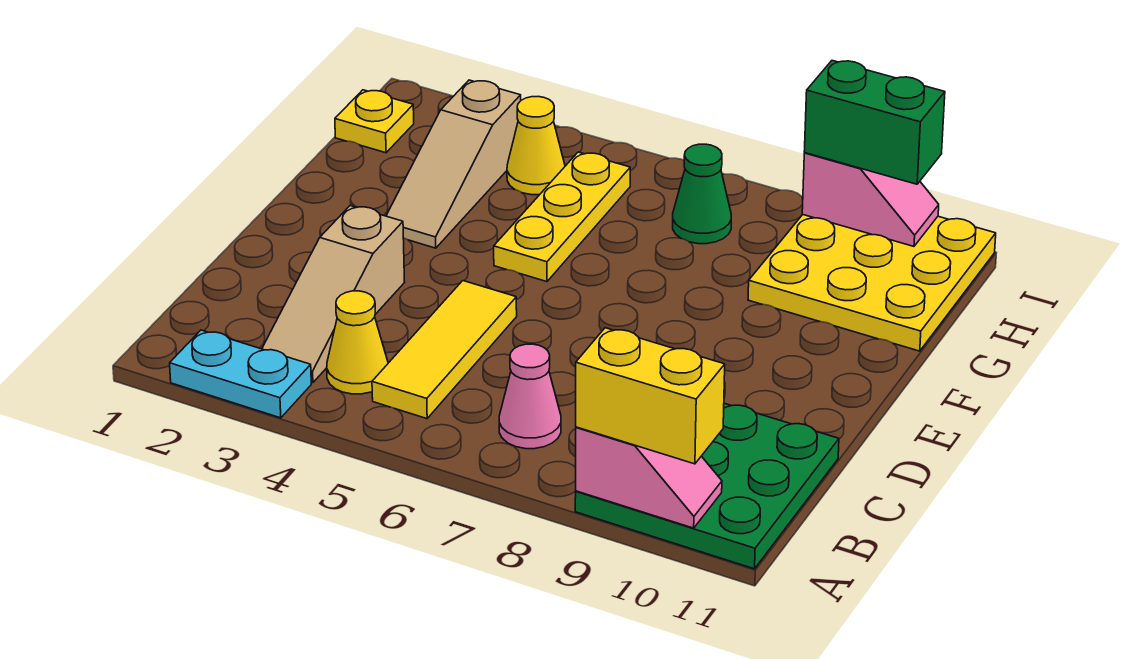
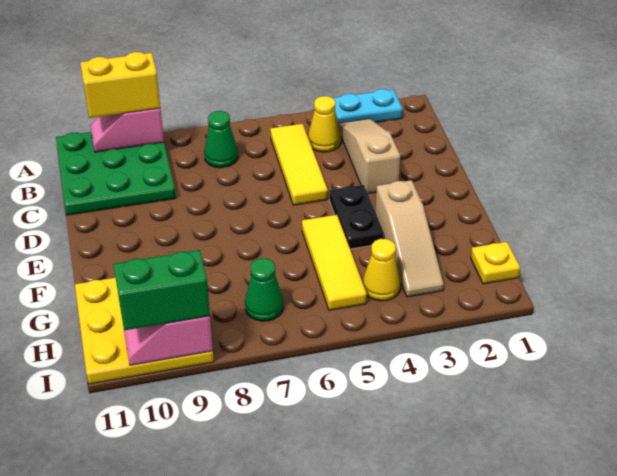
pink 1x1 cone [499,344,561,449] -> green 1x1 cone [204,111,238,168]
none -> black 1x2 plate [330,185,384,249]
tan 1x3 slope [386,80,521,248] -> tan 1x3 slope turned to [375,180,444,297]
yellow 1x3 plate [494,152,630,282] -> yellow 1x3 tile [302,215,367,310]

